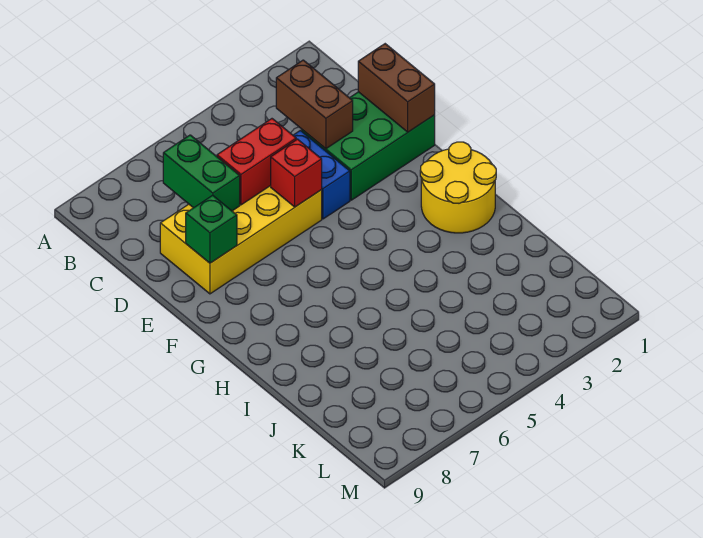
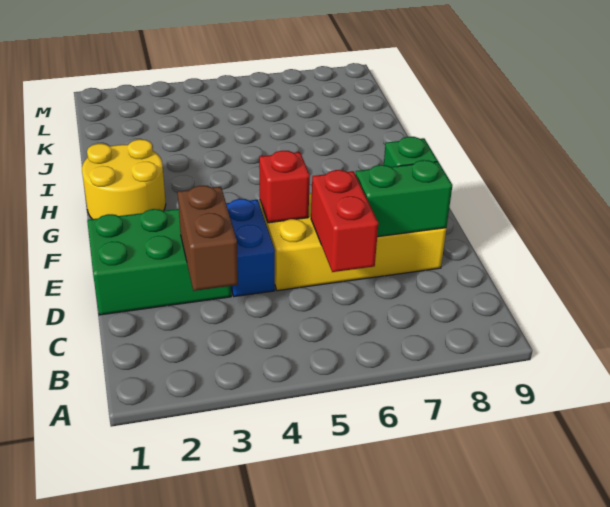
green 1x2 brick [163,135,240,211] -> green 1x2 brick turned to [355,160,452,237]
brown 1x2 brick [358,44,435,132] -> none
red 1x2 brick [217,119,296,205] -> red 1x2 brick turned to [311,170,378,272]

